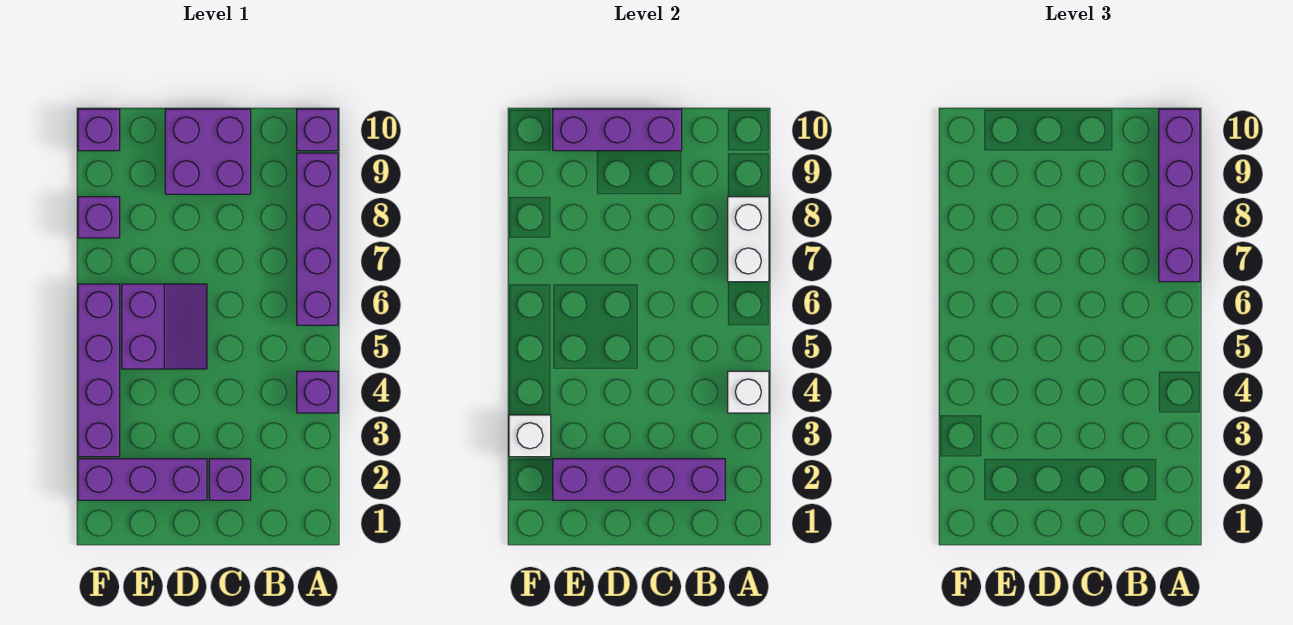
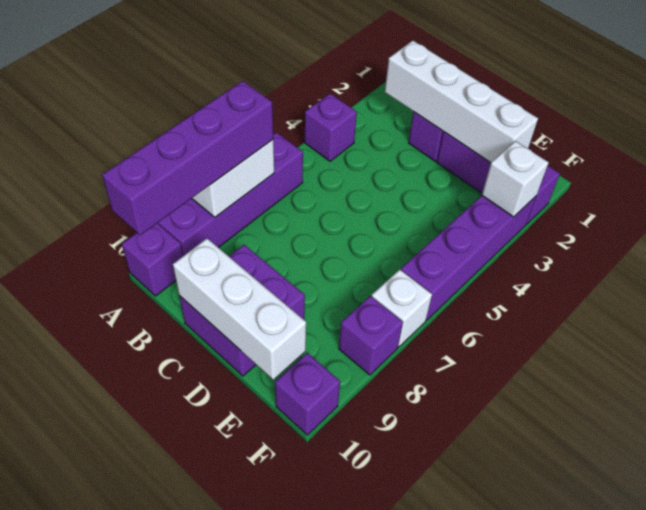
white 1x1 brick [728,371,769,413] -> white 1x1 brick moved to [372,270,432,347]
purple 1x4 brick [553,459,725,500] -> white 1x4 brick [385,41,538,163]
purple 1x3 brick [553,109,682,151] -> white 1x3 brick [173,238,306,379]
purple 2x2 slope [122,284,207,369] -> none

